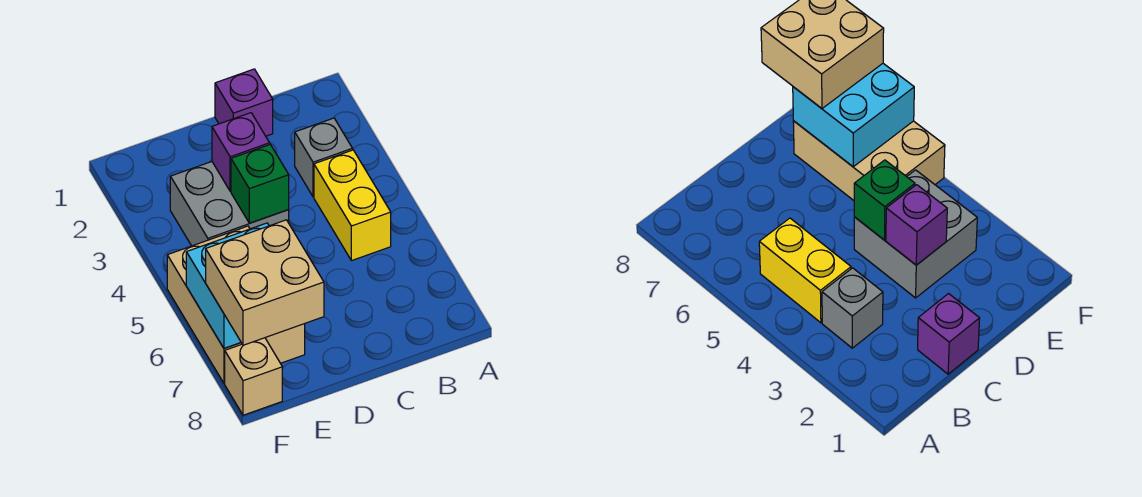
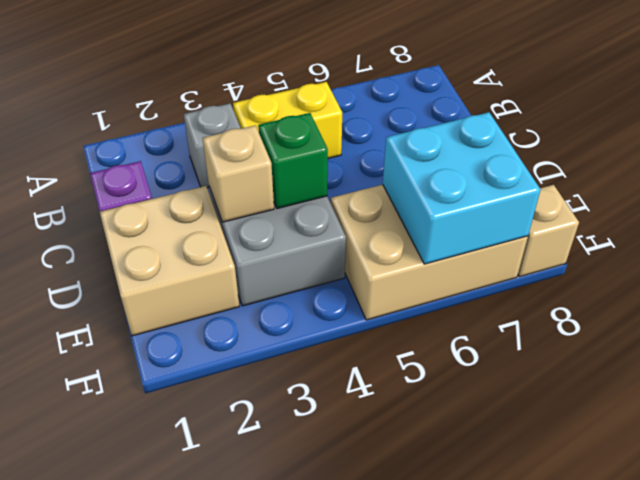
purple 1x1 brick [212,113,270,191] -> tan 1x1 brick [203,125,274,222]
tan 2x2 brick [206,220,324,345] -> tan 2x2 brick moved to [100,186,239,336]

